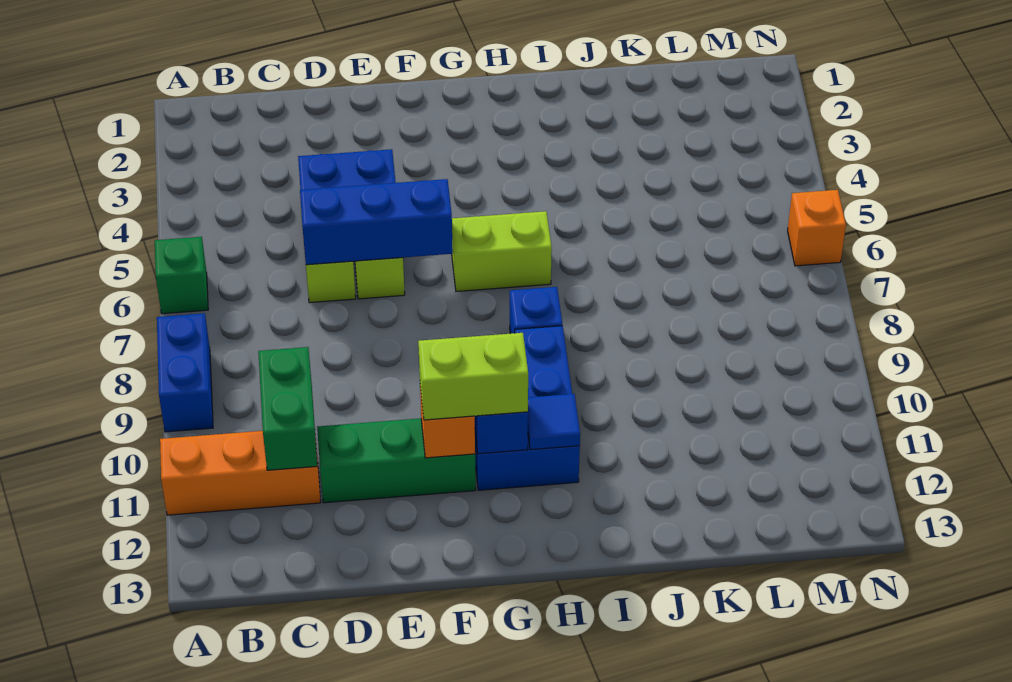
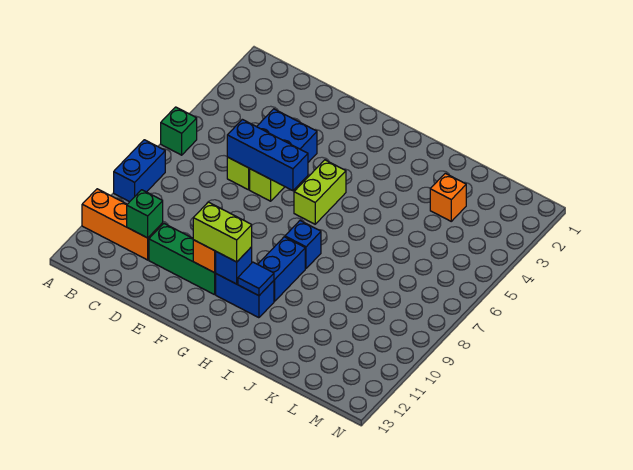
green 1x2 brick [258,347,317,470] -> green 1x1 brick [127,190,163,238]
lime 1x2 brick [452,211,552,291] -> lime 1x2 brick turned to [294,160,346,224]
orange 1x1 brick [788,190,846,266] -> orange 1x1 brick moved to [430,173,466,221]

